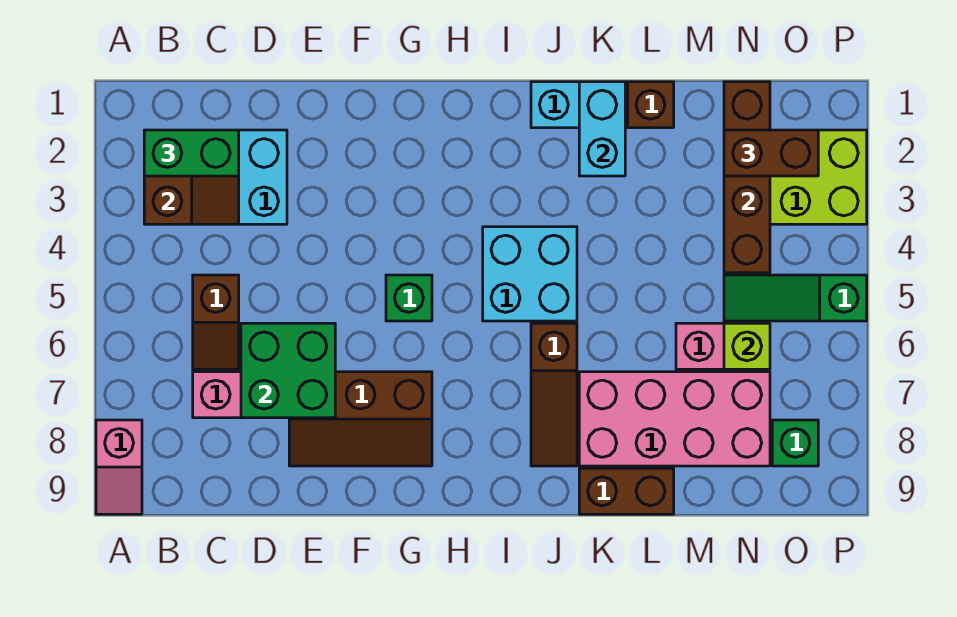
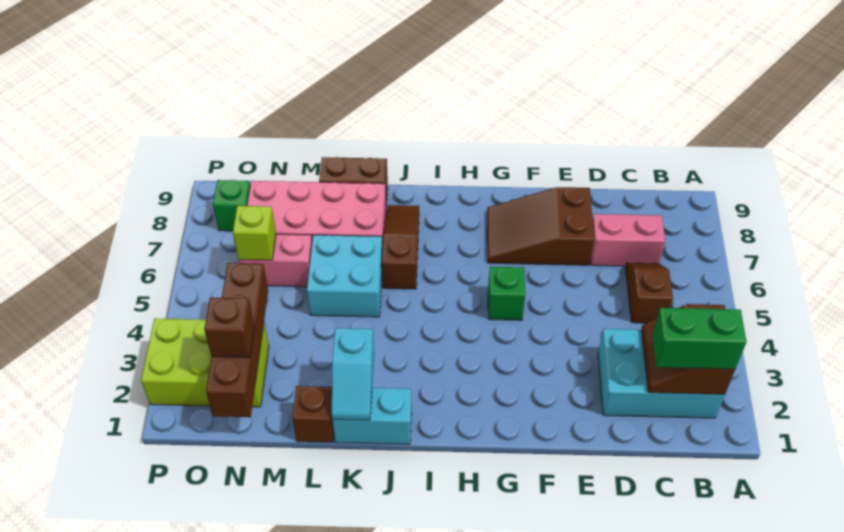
pink 1x2 slope [96,420,142,514] -> none
green 2x2 brick [241,323,335,418] -> none
brown 2x3 slope [289,372,432,466] -> brown 2x3 slope turned to [487,187,594,265]
cyan 2x2 brick [483,227,577,321] -> cyan 2x2 brick moved to [307,235,383,317]
cyan 1x2 brick [579,82,625,176] -> cyan 1x2 slope [332,328,374,420]
brown 1x2 brick [724,130,818,176] -> brown 1x1 brick [204,298,254,358]
green 1x3 slope [724,275,867,321] -> none

